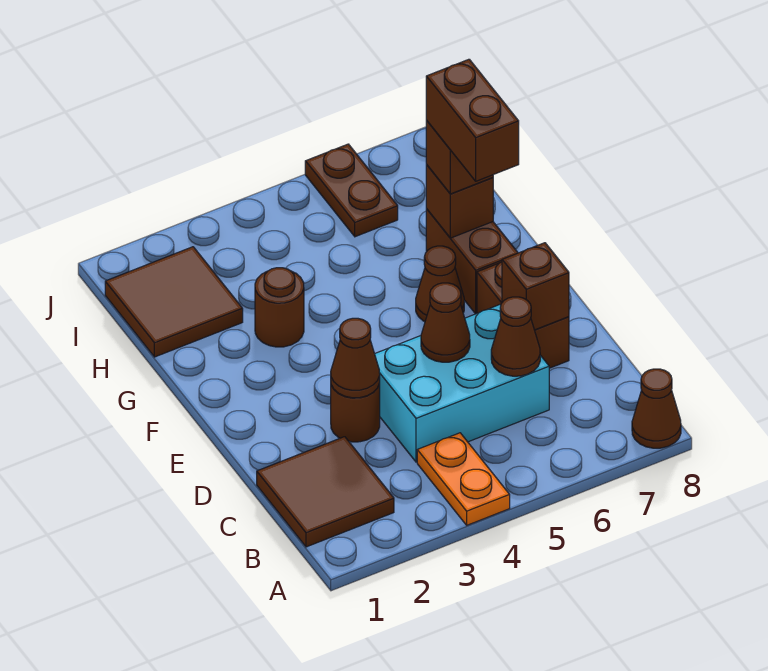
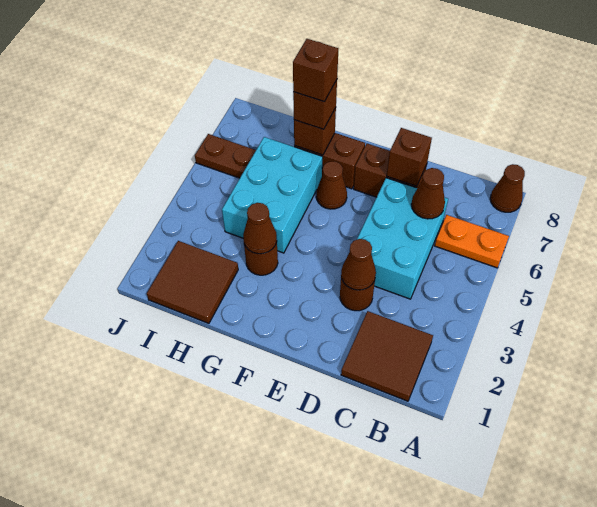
orange 1x2 plate [417,433,510,525] -> orange 1x2 plate moved to [435,215,509,268]
brown 1x1 cone [421,283,470,362] -> brown 1x1 cone moved to [243,203,277,254]
brown 1x2 brick [426,59,519,181] -> brown 1x1 brick [293,39,338,101]
none -> cyan 2x3 brick [222,137,322,253]

